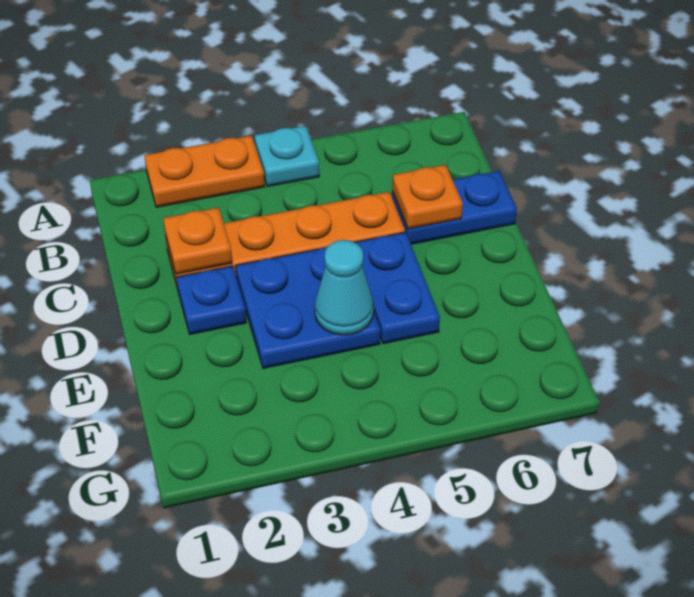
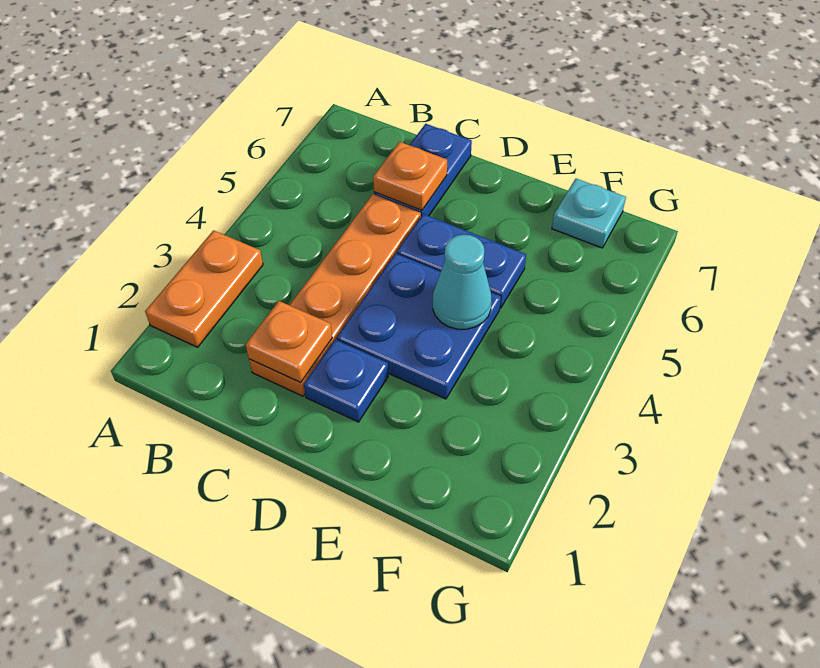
cyan 1x1 plate [255,126,319,187] -> cyan 1x1 plate moved to [552,179,626,248]

